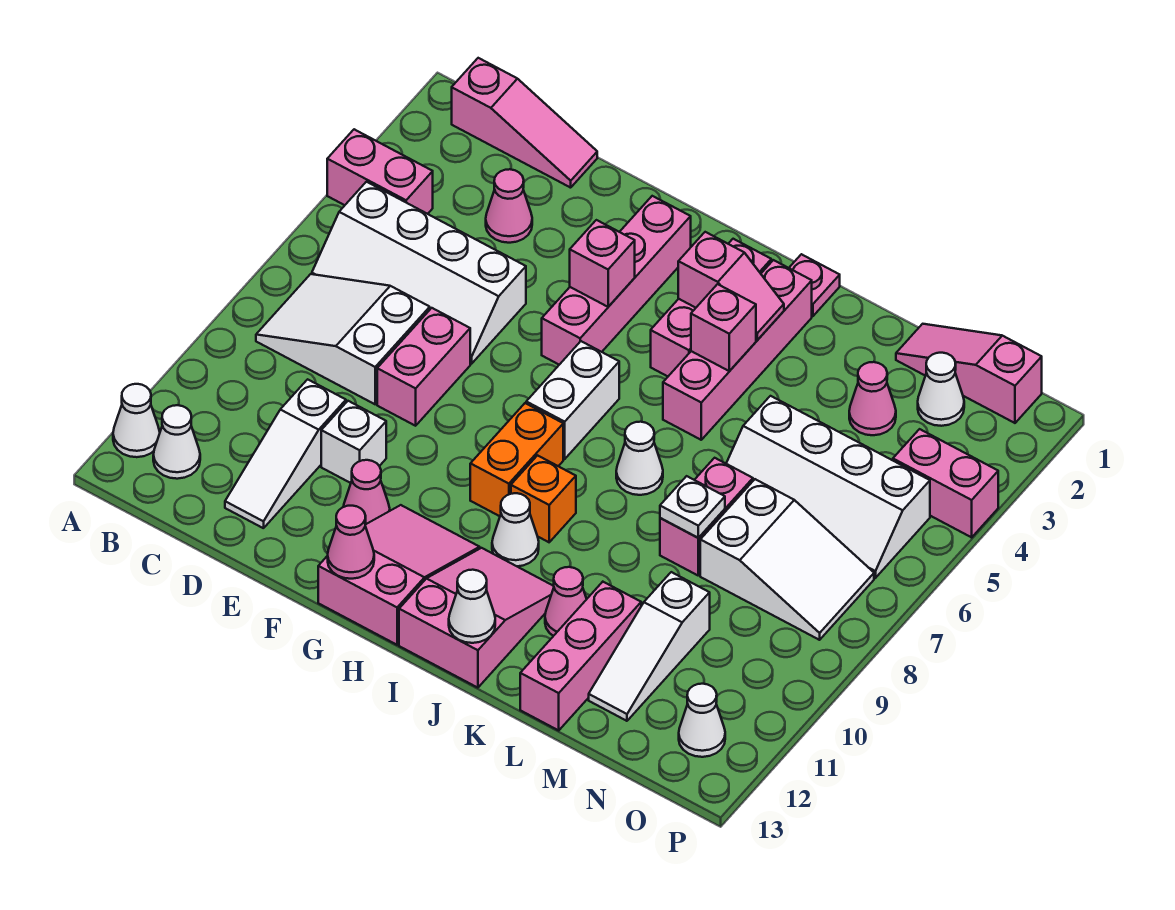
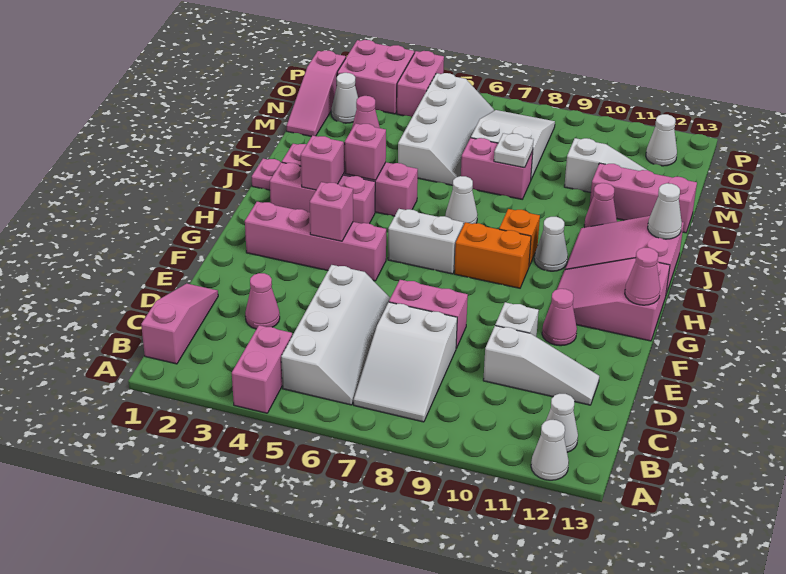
none -> pink 2x2 brick [337,40,414,114]

